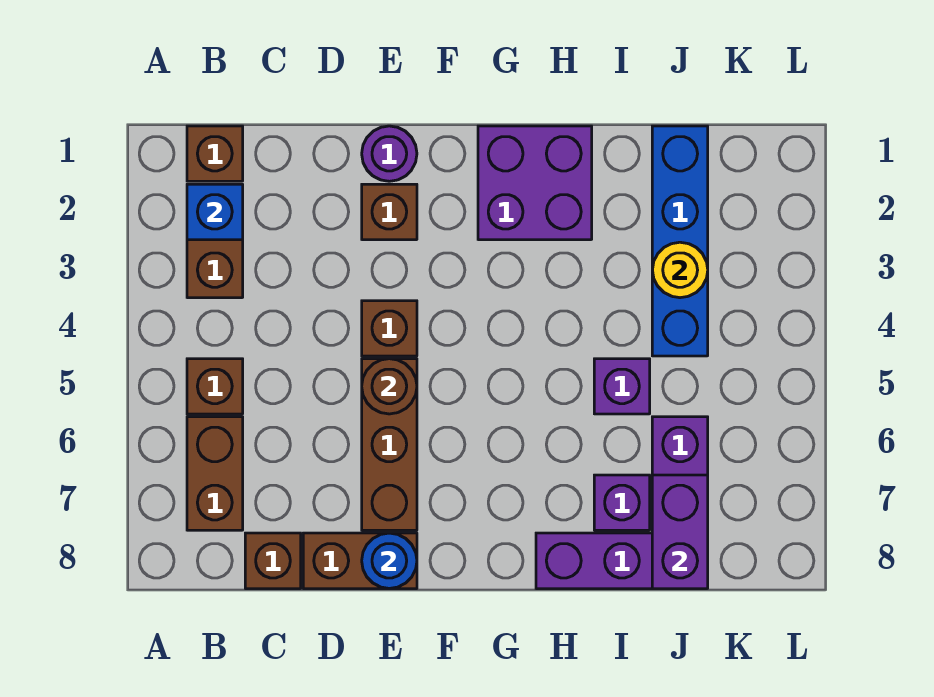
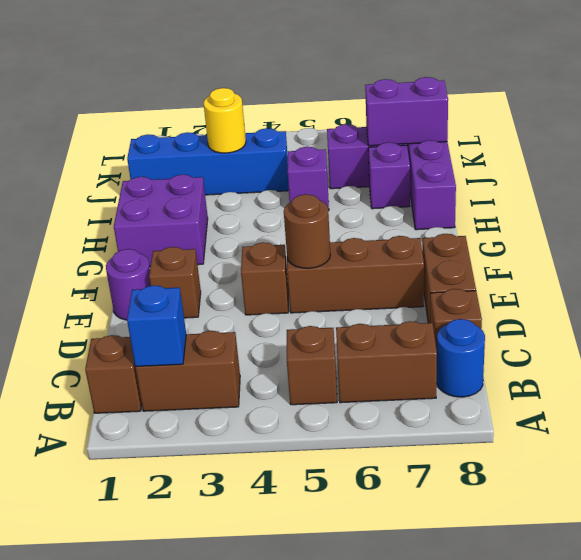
blue 1x1 round brick [362,533,417,588] -> blue 1x1 round brick moved to [437,319,485,397]

